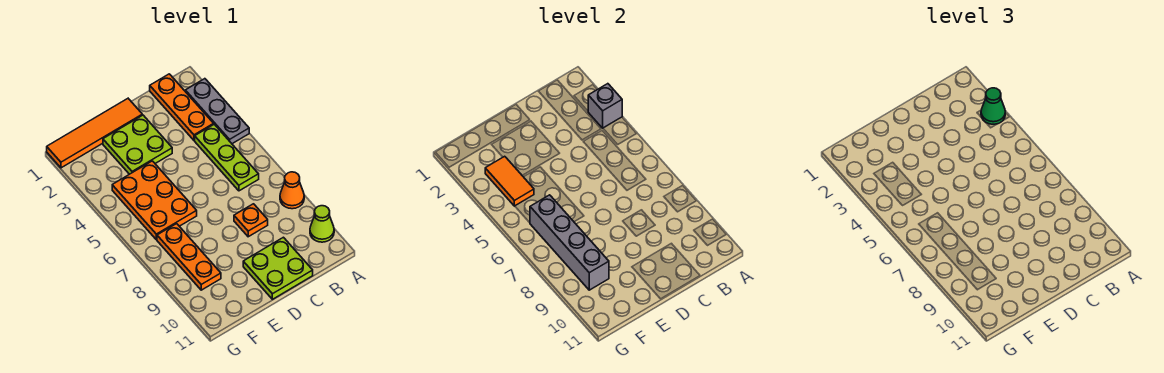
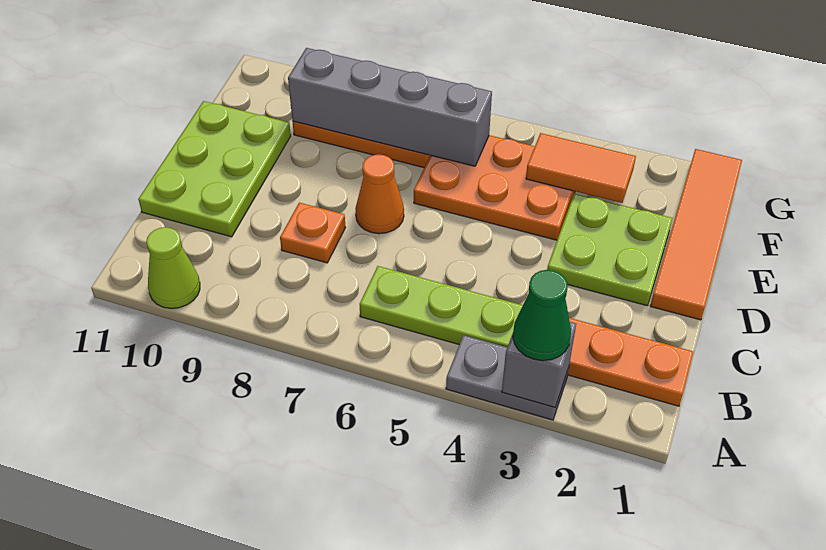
grey 1x3 plate [185,79,249,144] -> grey 1x2 plate [446,335,569,420]
orange 1x1 cone [280,172,304,209] -> orange 1x1 cone moved to [355,154,404,234]
lime 2x2 plate [243,237,313,299] -> lime 2x3 plate [138,101,291,237]

